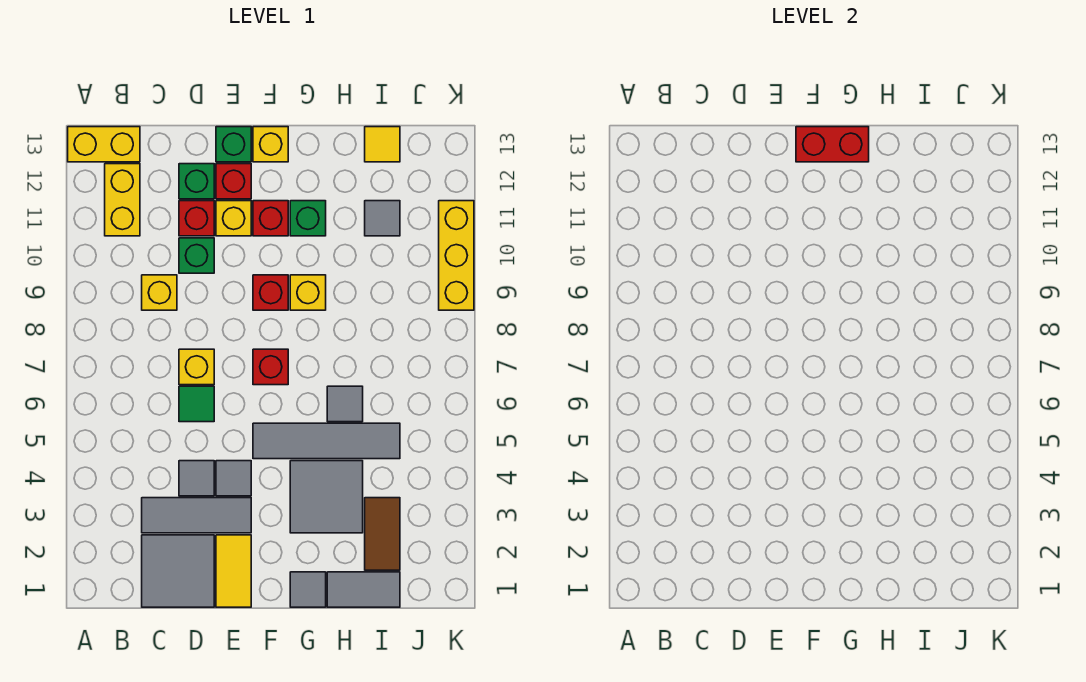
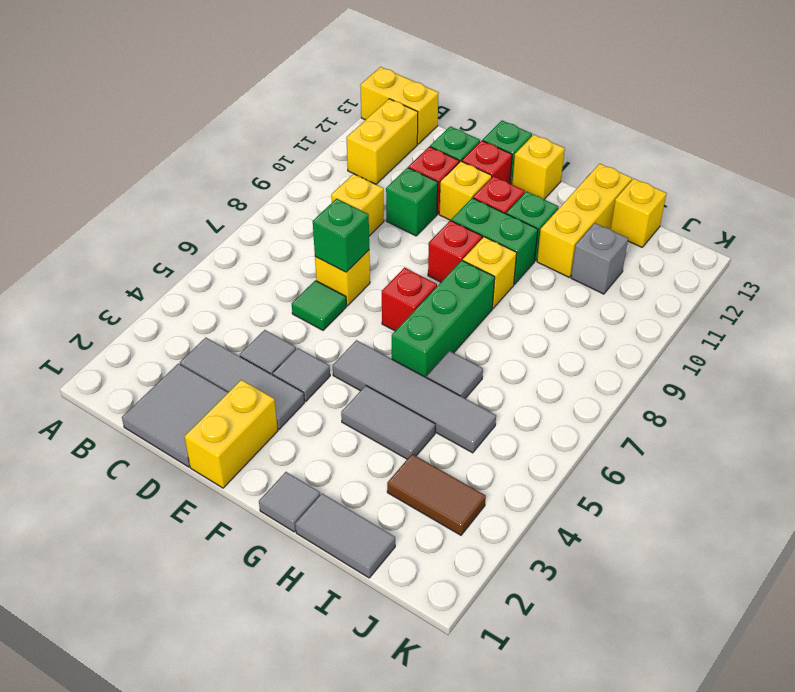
none -> green 1x1 brick [313,199,369,272]
yellow 1x2 tile [216,535,251,607] -> yellow 1x2 brick [184,380,278,488]
none -> green 1x2 brick [451,198,538,284]
red 1x2 brick [796,127,869,162] -> none
grey 2x2 tile [290,461,363,533] -> grey 1x2 tile [341,386,435,459]
none -> green 1x3 brick [392,261,495,378]
brown 1x2 tile [365,498,400,570] -> brown 1x2 tile turned to [387,454,486,535]
grey 1x1 tile [365,201,400,236] -> grey 1x1 brick [571,223,628,294]
yellow 1x1 tile [365,127,400,162] -> yellow 1x1 brick [611,179,666,247]
yellow 1x3 brick [439,201,474,310] -> yellow 1x3 brick moved to [537,164,632,277]

